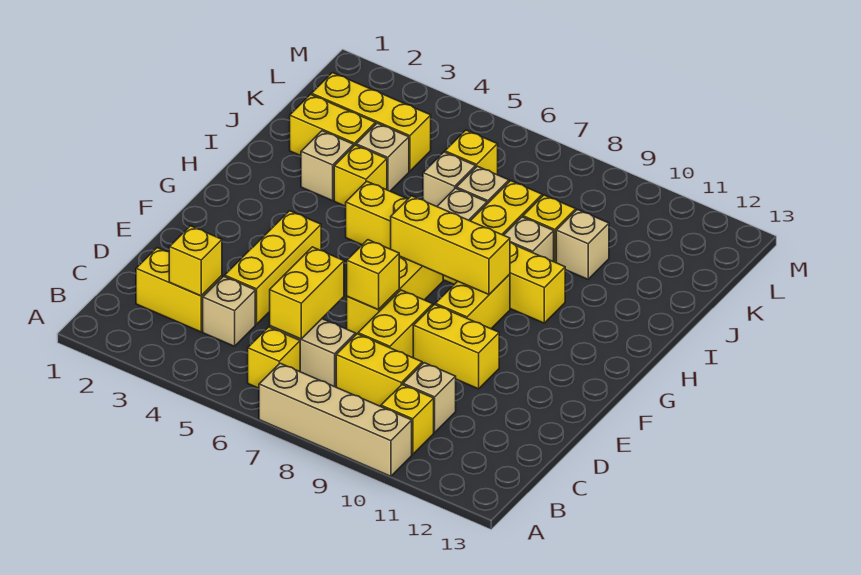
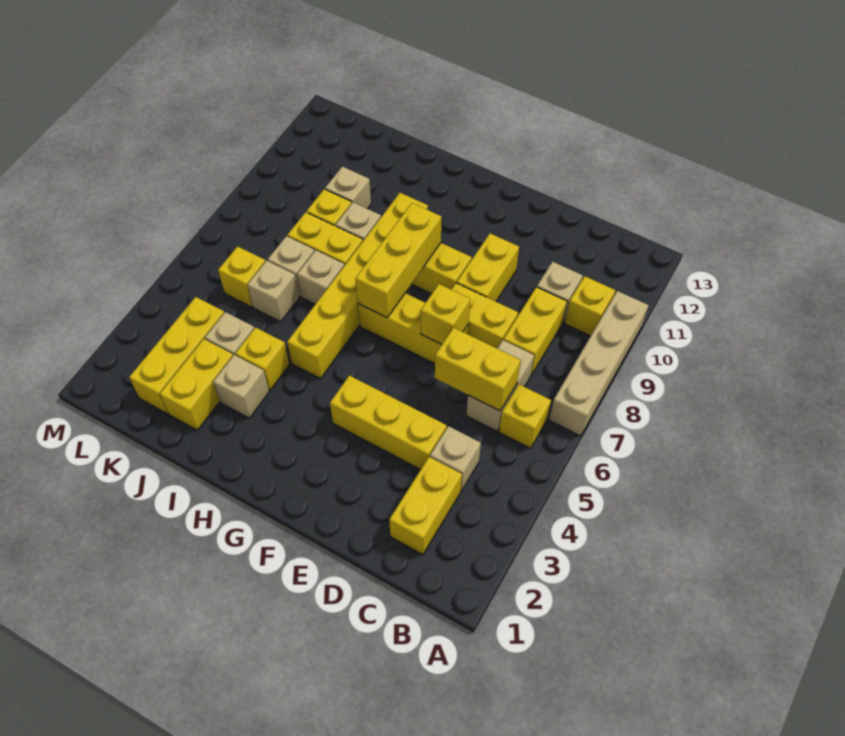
yellow 1x1 brick [169,226,222,296] -> none

